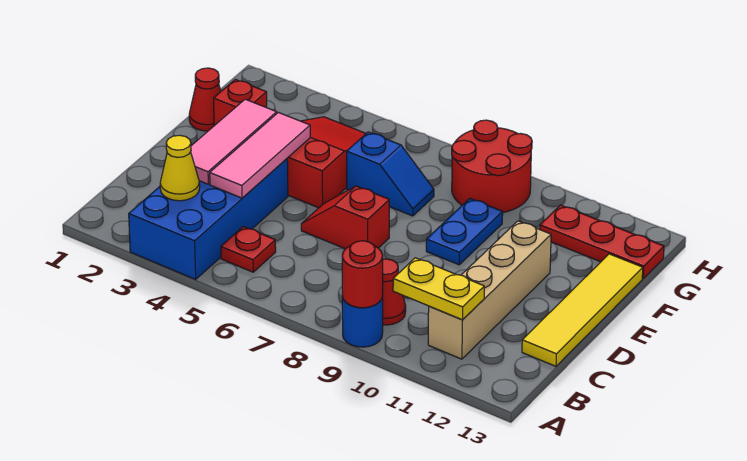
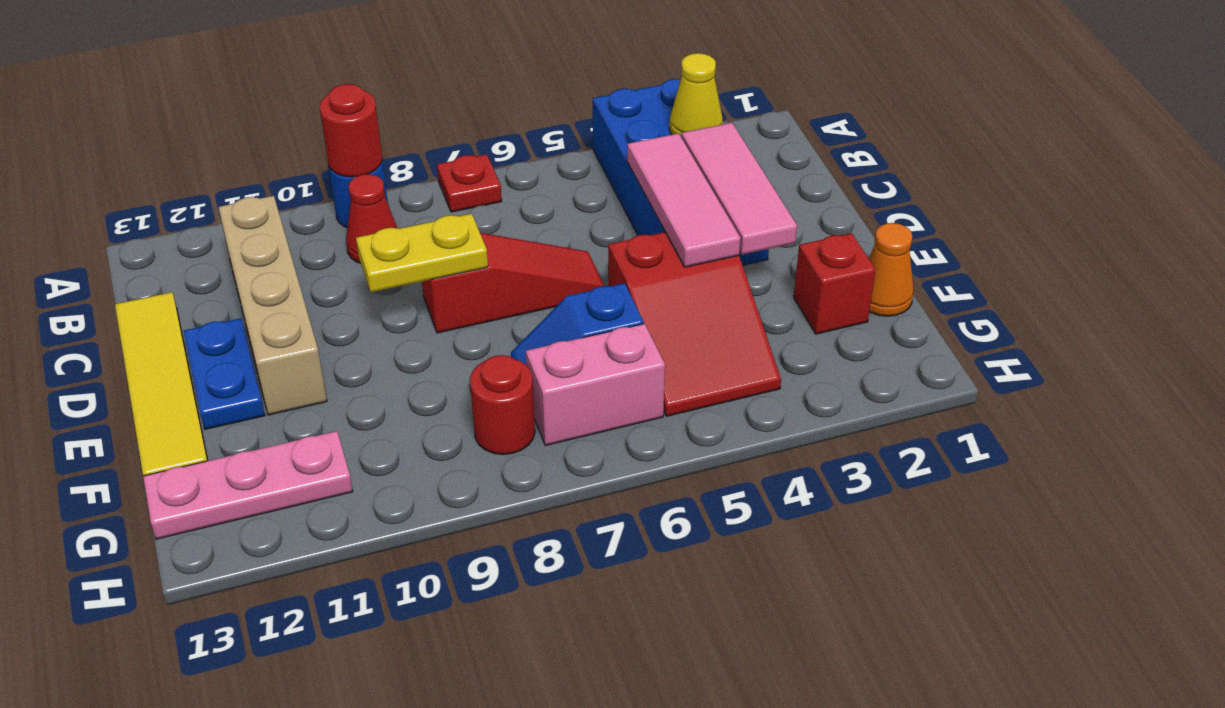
red 1x1 plate [221,227,276,272] -> red 1x1 plate moved to [437,154,502,212]
yellow 1x2 plate [393,258,484,320] -> yellow 1x2 plate moved to [356,214,488,292]
red 1x2 slope [301,186,389,249] -> red 1x3 slope [422,233,604,333]
blue 1x2 plate [426,199,503,265] -> blue 1x2 plate moved to [184,318,265,429]
red 1x1 cone [189,68,221,131] -> orange 1x1 cone [869,223,914,316]
none -> pink 1x2 brick [526,324,665,445]
red 2x2 round brick [452,120,532,212] -> red 1x1 round brick [470,355,535,455]
red 1x3 plate [540,205,664,279] -> pink 1x3 plate [143,431,353,539]

